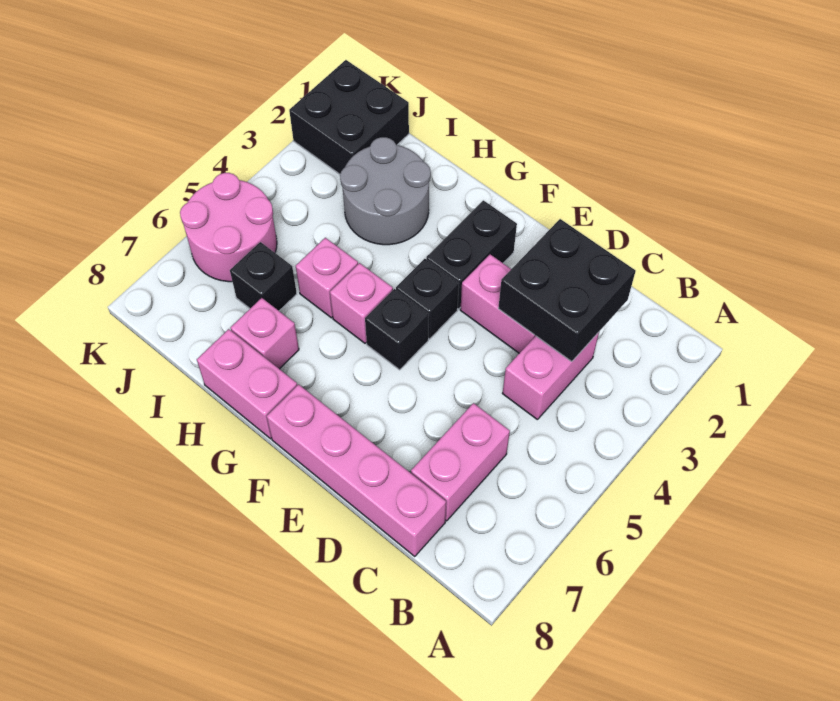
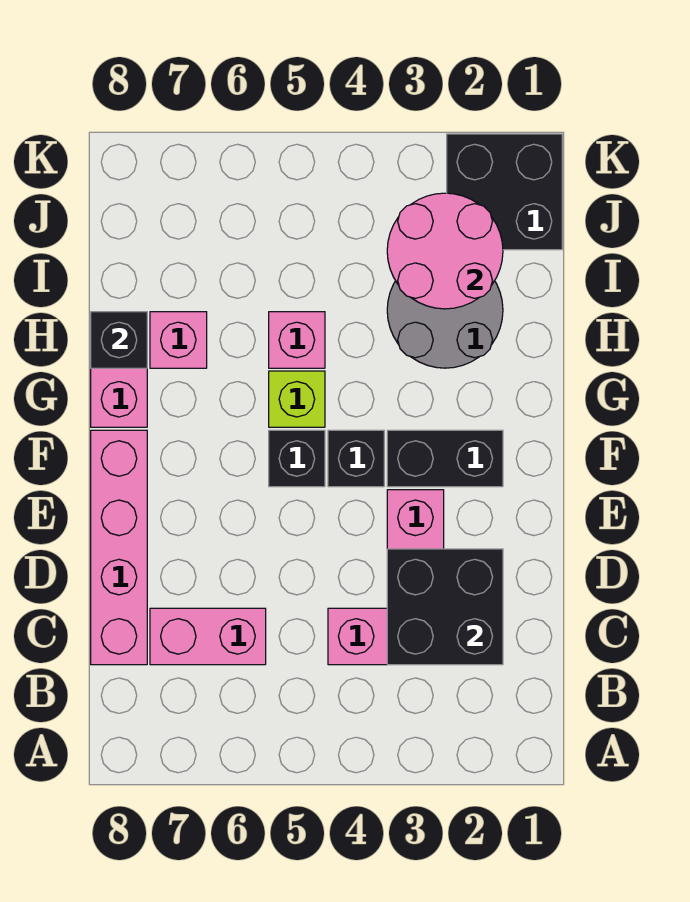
pink 1x1 brick [330,263,393,343] -> lime 1x1 brick [269,371,325,427]
black 1x1 brick [230,242,297,311] -> black 1x1 brick moved to [91,312,147,368]
pink 2x2 round brick [180,173,277,282] -> pink 2x2 round brick moved to [387,193,503,309]

